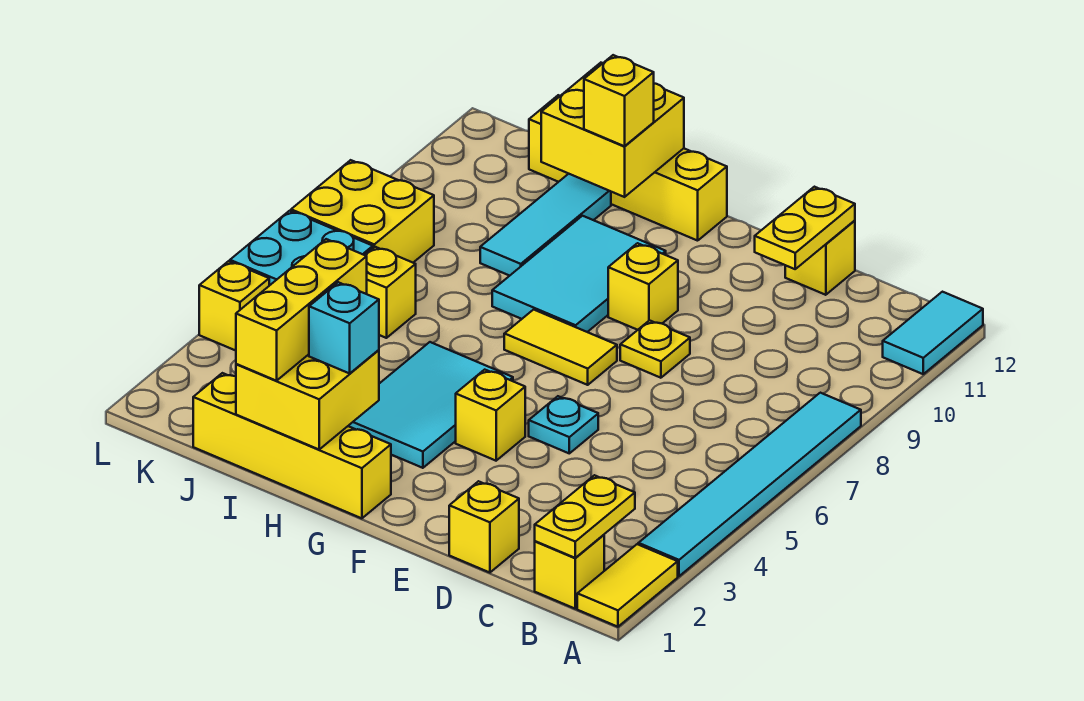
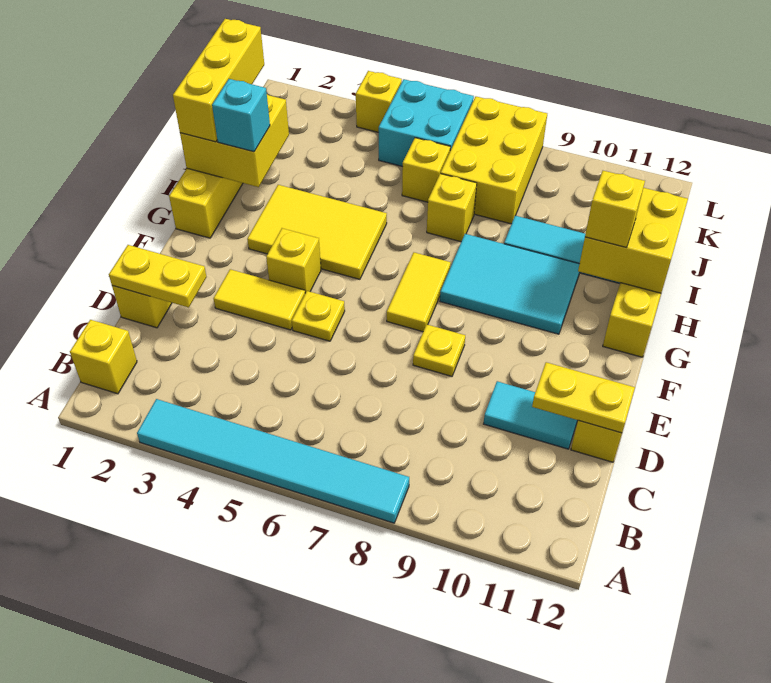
yellow 1x2 tile [577,544,678,627] -> yellow 1x2 tile moved to [214,269,305,330]
cyan 1x2 tile [883,292,983,374] -> cyan 1x2 tile moved to [484,381,578,449]
yellow 1x2 plate [535,475,635,558] -> yellow 1x2 plate moved to [109,245,206,307]
cyan 1x1 plate [529,396,598,453] -> yellow 1x1 plate [292,291,345,341]
yellow 1x1 brick [608,243,678,330] -> yellow 1x1 brick moved to [427,174,477,242]
cyan 2x3 tile [349,342,513,468] -> yellow 2x3 tile [247,185,387,279]
yellow 1x3 brick [236,239,367,381] -> yellow 1x3 brick turned to [173,19,264,142]
yellow 2x2 brick [291,160,434,263] -> yellow 2x3 brick [441,97,547,224]

